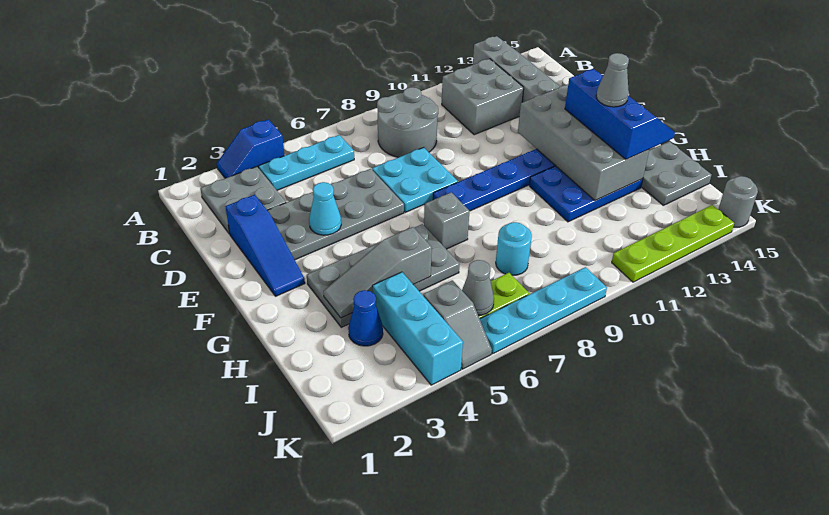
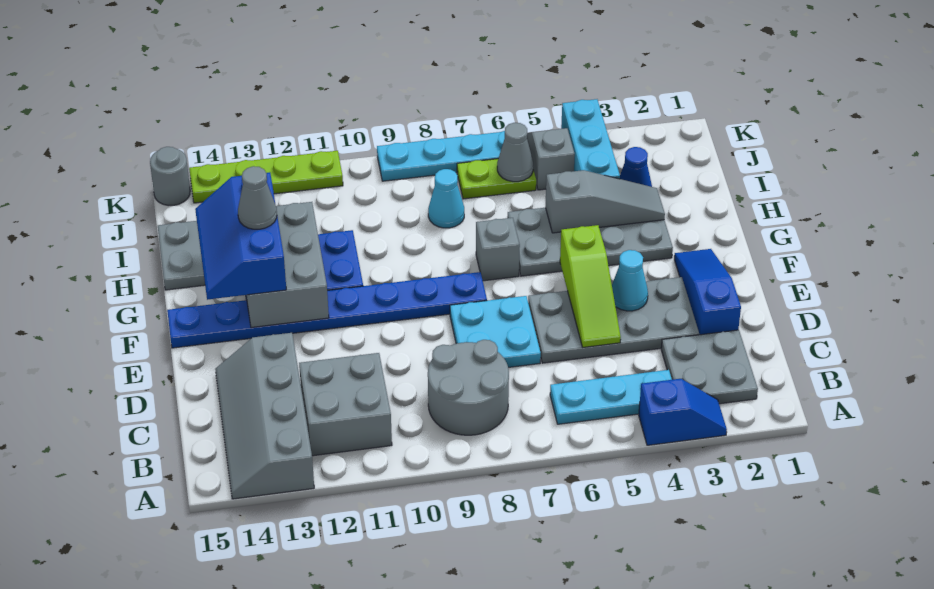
none -> lime 1x3 slope [560,225,621,347]
grey 2x4 brick [518,84,649,201] -> grey 2x3 brick [246,202,329,328]
cyan 1x1 round brick [496,222,532,275] -> cyan 1x1 cone [428,169,464,228]

